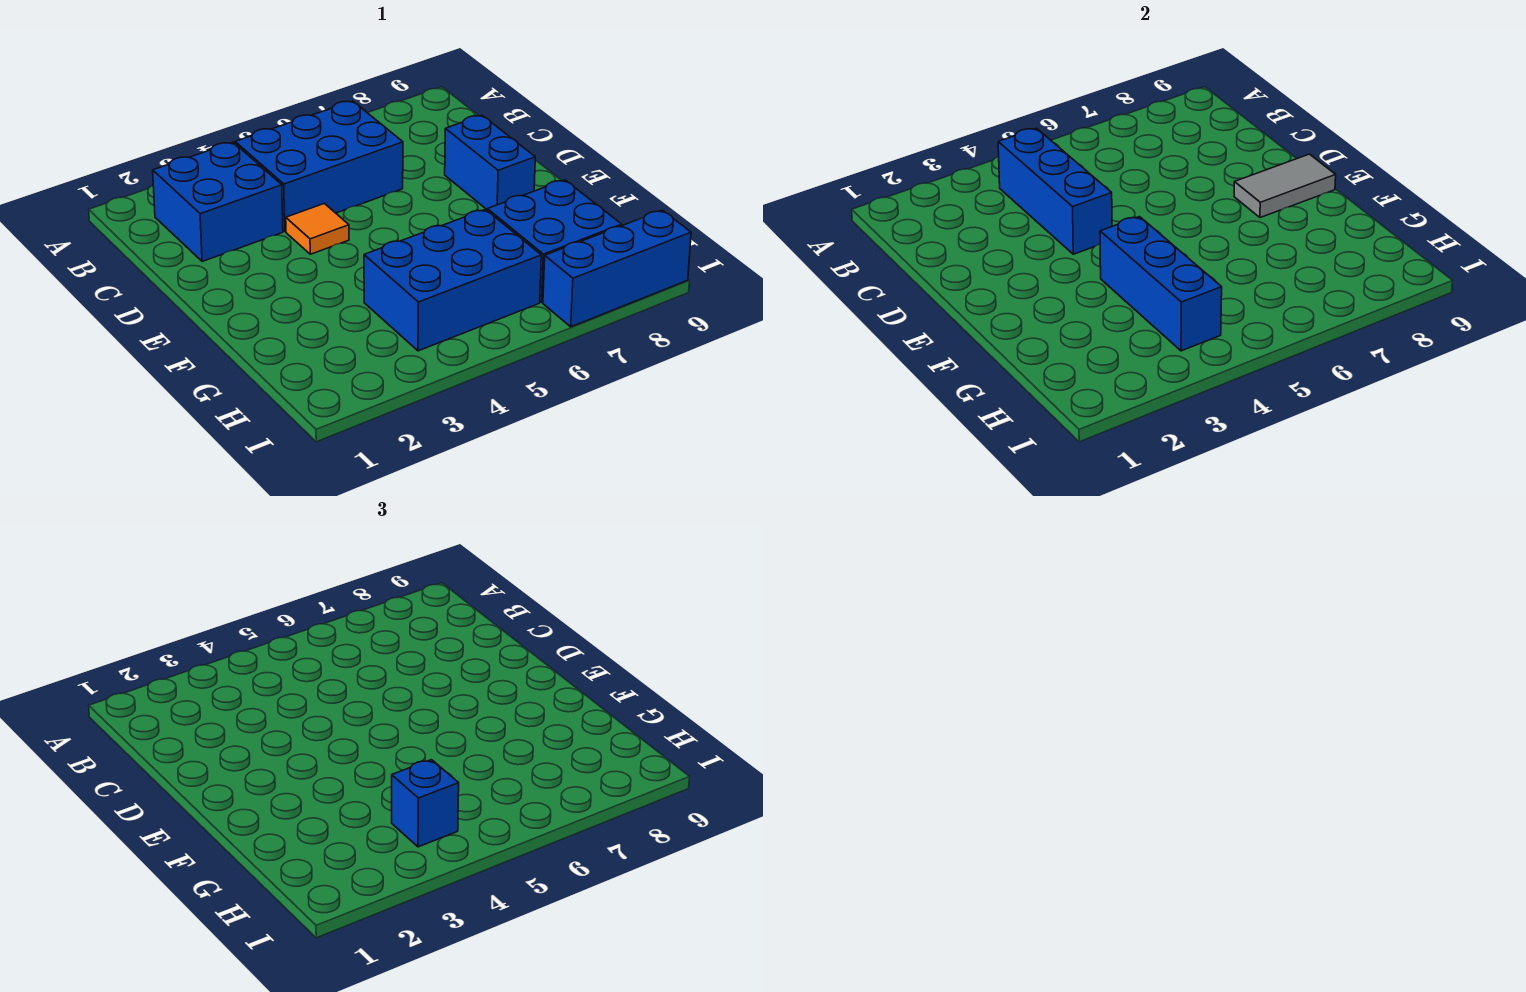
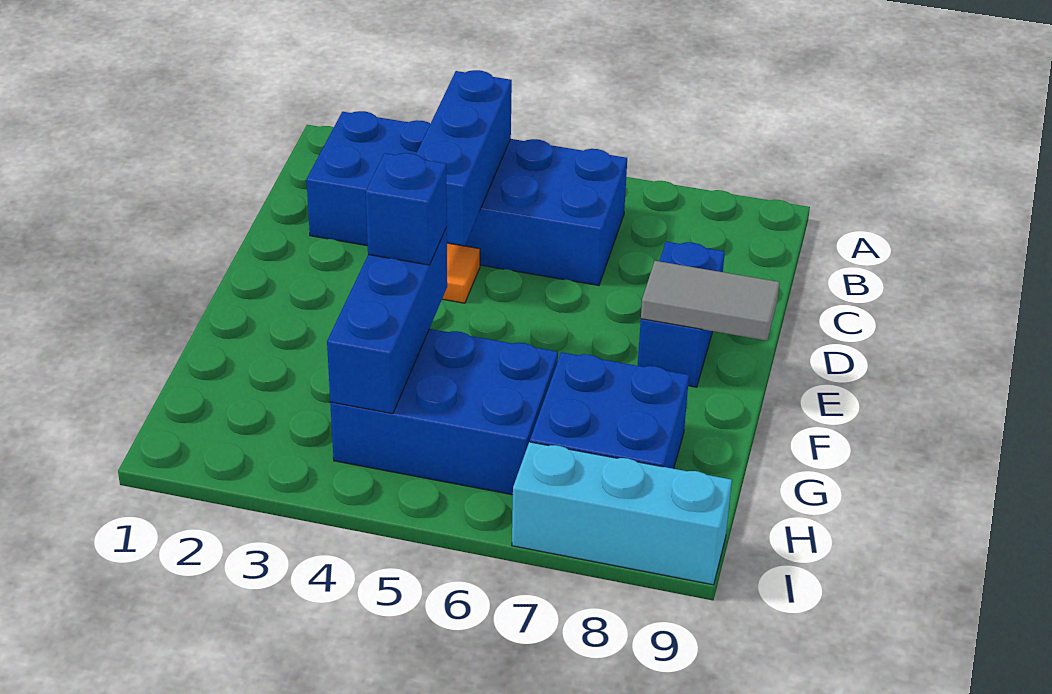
blue 1x1 brick [392,760,459,847] -> blue 1x1 brick moved to [366,153,447,265]
blue 1x3 brick [543,210,691,327] -> cyan 1x3 brick [512,442,732,585]

